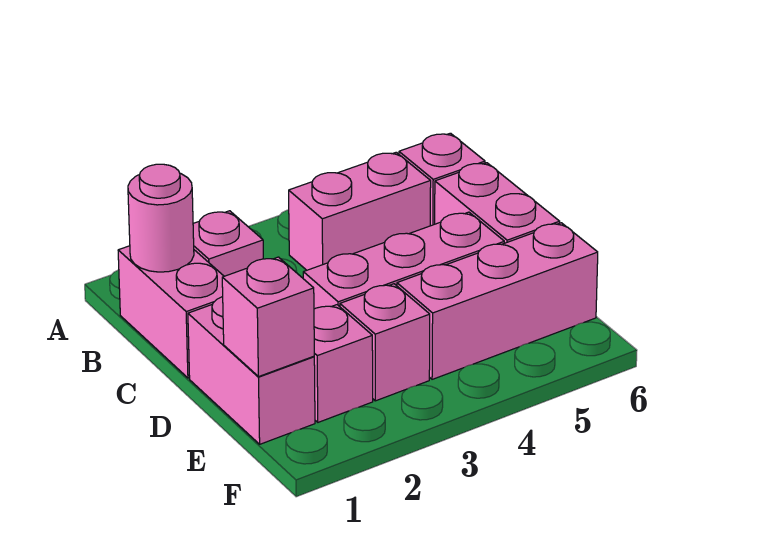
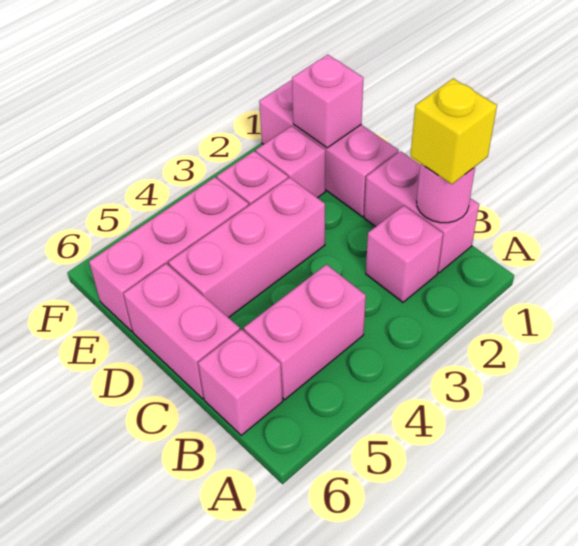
none -> yellow 1x1 brick [410,79,497,184]
pink 1x2 brick [188,297,315,444] -> pink 1x3 brick [259,80,399,217]

